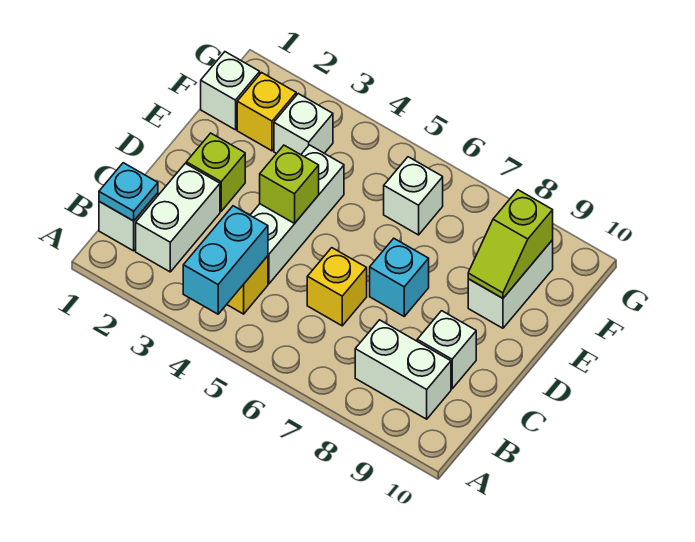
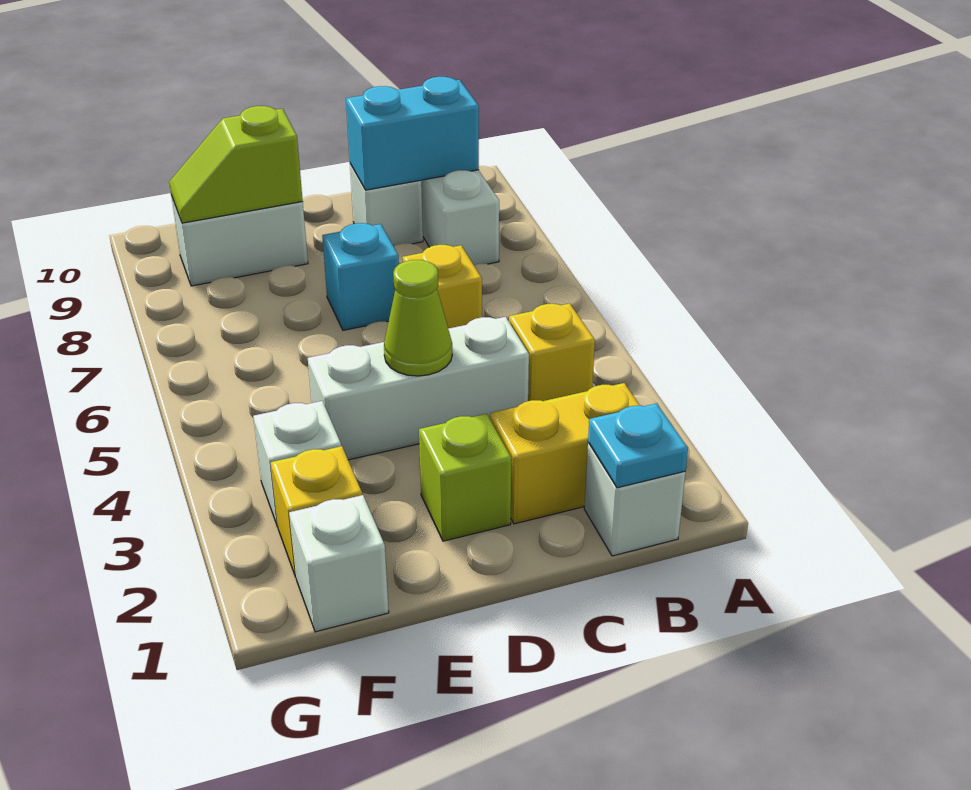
cyan 1x2 brick [183,206,268,314] -> cyan 1x2 brick moved to [346,77,479,190]
white 1x2 brick [136,163,220,272] -> yellow 1x2 brick [490,383,640,524]
lime 1x1 brick [260,145,319,223] -> lime 1x1 cone [384,260,452,376]
lime 1x2 slope [468,190,553,298] -> lime 1x2 slope turned to [169,106,303,223]
white 1x1 brick [384,157,443,235] -> none

